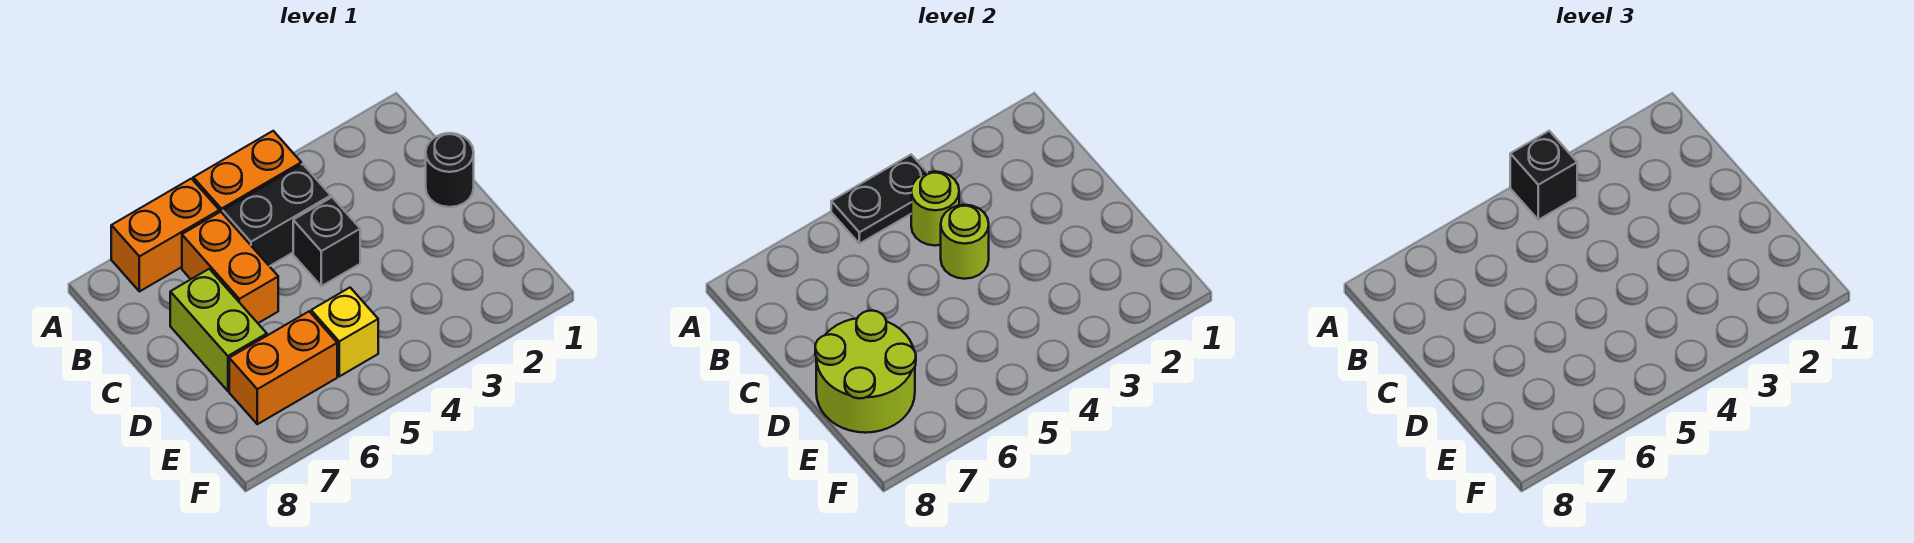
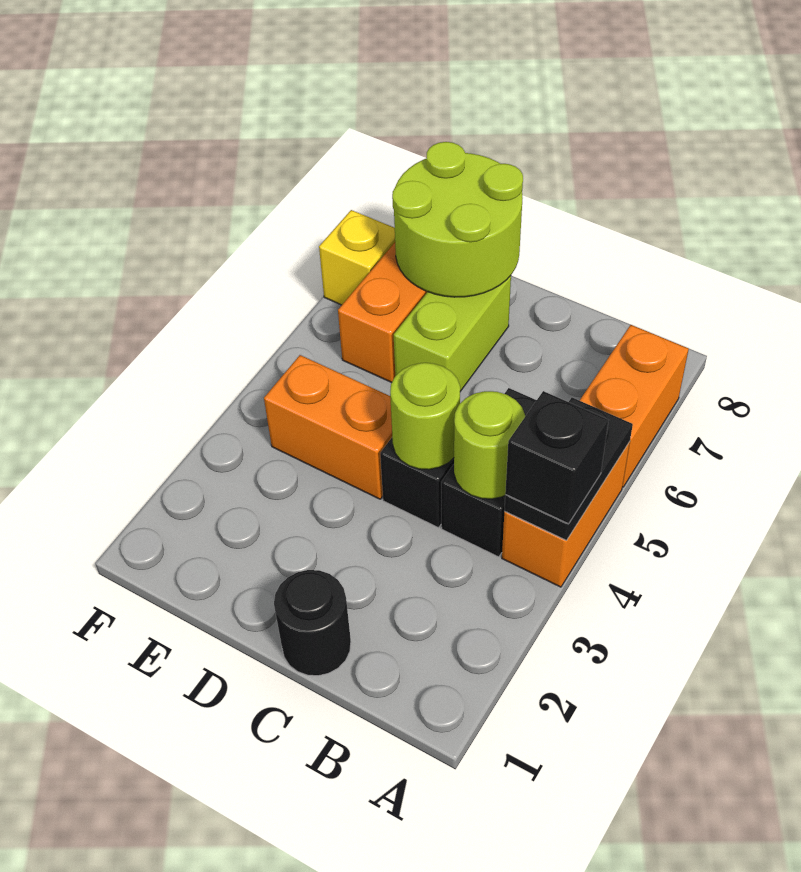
orange 1x2 brick [182,212,278,323] -> orange 1x2 brick moved to [264,355,392,499]
lime 1x2 brick [170,269,267,391] -> lime 1x2 brick turned to [394,276,511,391]
yellow 1x1 brick [311,288,378,376] -> yellow 1x1 brick moved to [319,210,395,305]

